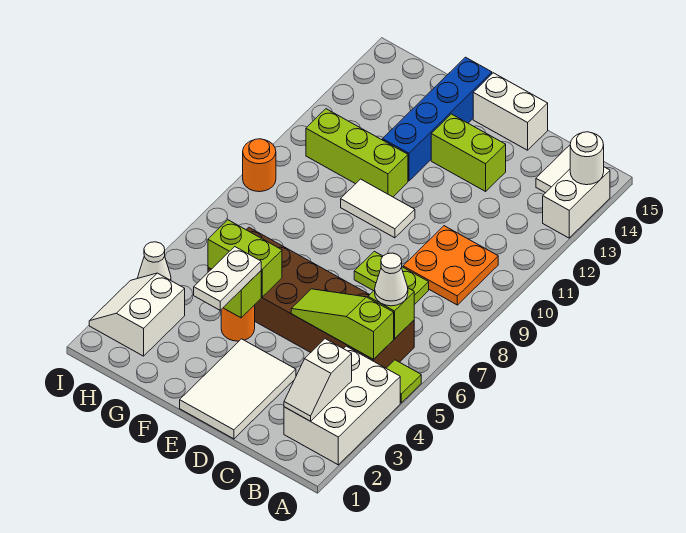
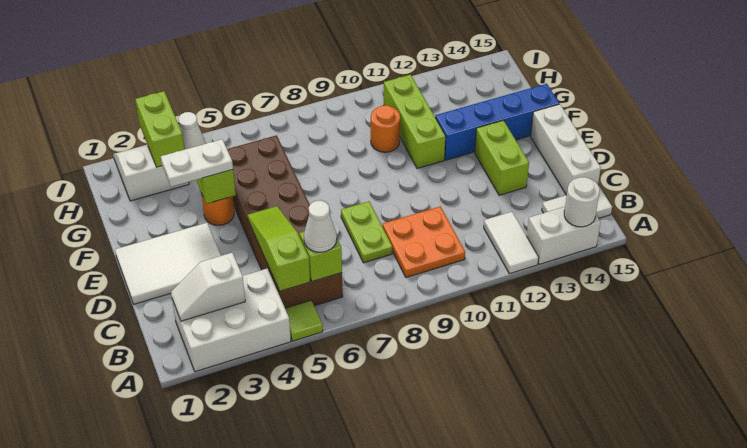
white 1x2 brick [473,73,548,150] -> white 1x3 brick [531,104,601,195]
white 1x2 tile [341,179,415,238] -> white 1x2 tile moved to [484,212,539,274]
lime 1x2 brick [208,220,282,297] -> lime 1x2 brick moved to [135,91,184,167]
orange 1x1 round brick [243,139,276,192] -> orange 1x1 round brick moved to [371,105,400,152]

